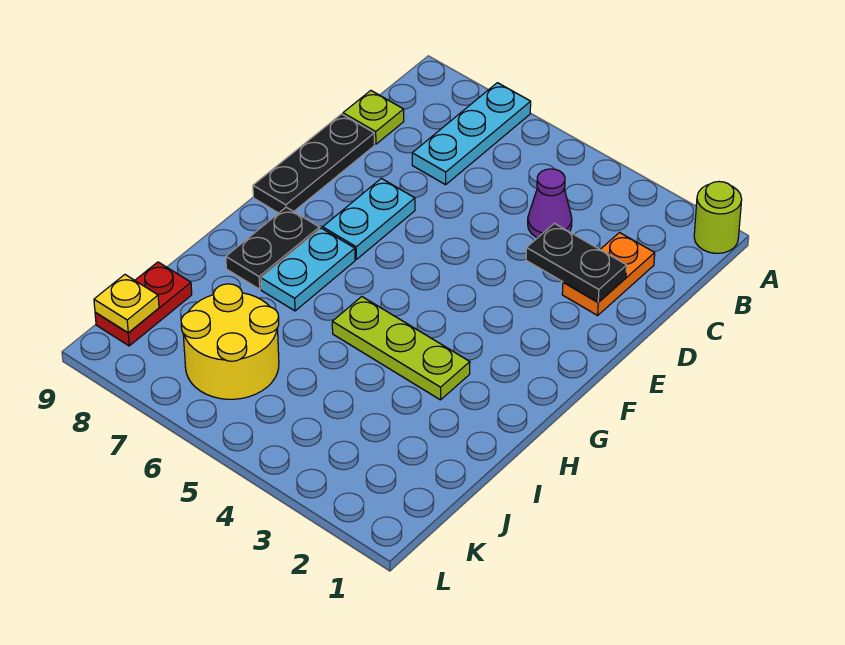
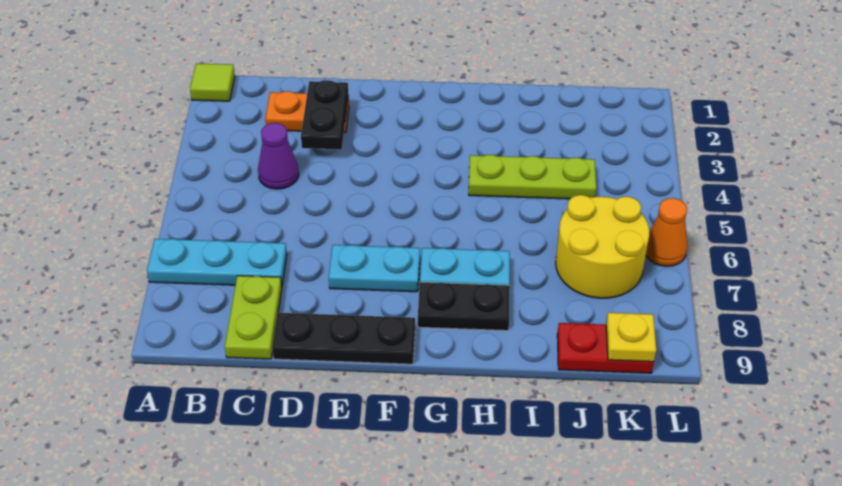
lime 1x1 round brick [694,182,742,253] -> lime 1x1 tile [190,63,235,101]
lime 1x1 plate [343,91,404,144] -> lime 1x2 plate [225,276,282,359]
lime 1x3 plate [332,297,470,400] -> lime 1x3 plate turned to [469,155,596,199]
none -> orange 1x1 cone [646,198,687,266]

